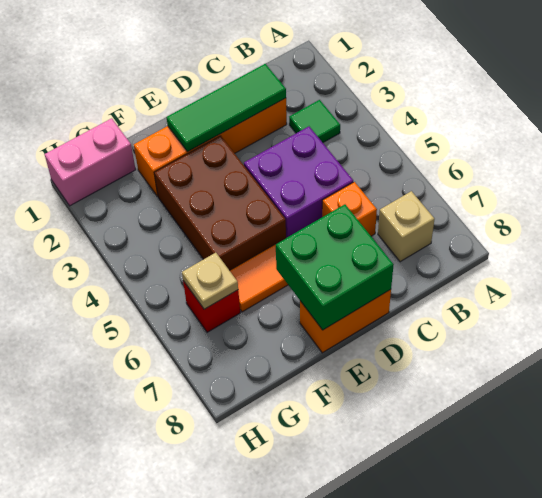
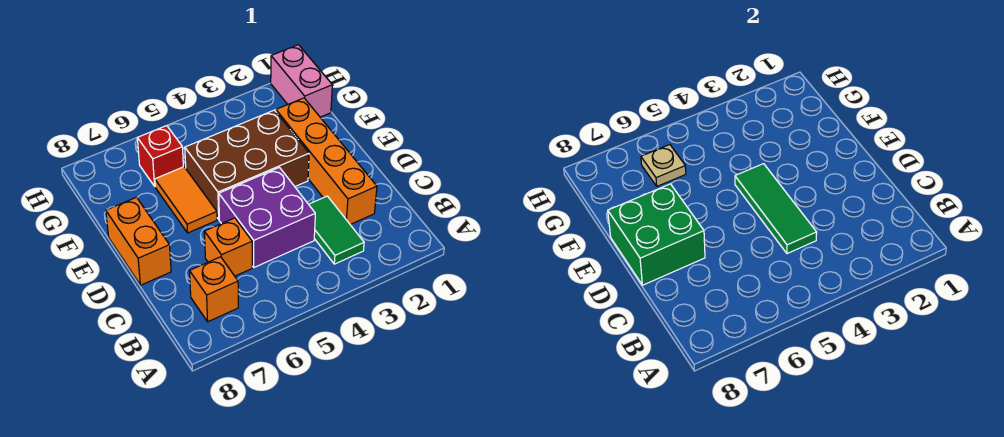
green 1x1 tile [289,100,340,142] -> green 1x2 tile [309,196,364,264]
tan 1x1 brick [378,191,434,262] -> orange 1x1 brick [190,257,238,322]
green 1x3 tile [166,64,286,152] -> green 1x3 tile moved to [735,164,817,254]

